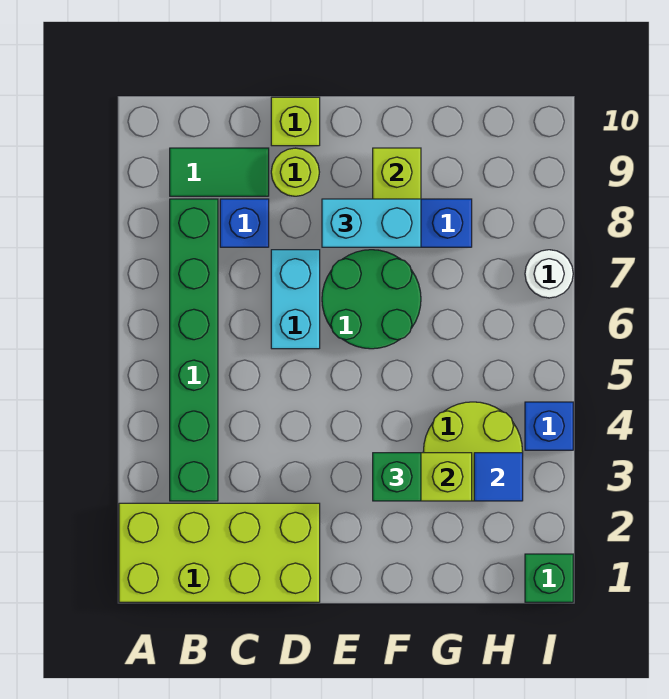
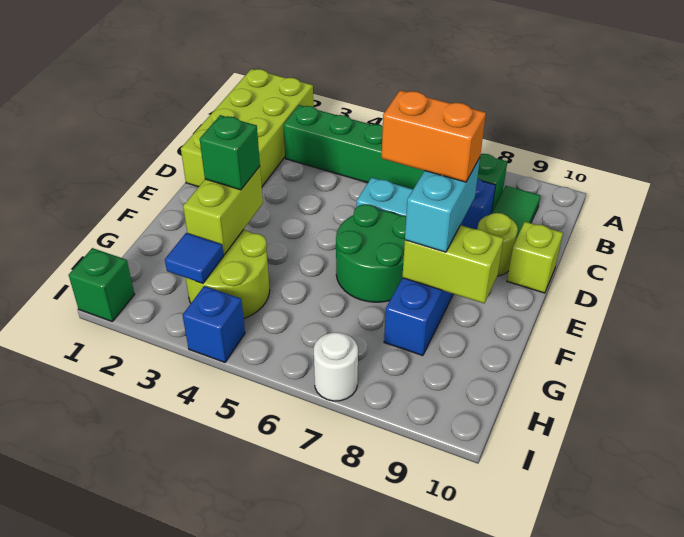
none -> orange 1x2 brick [382,90,486,182]

